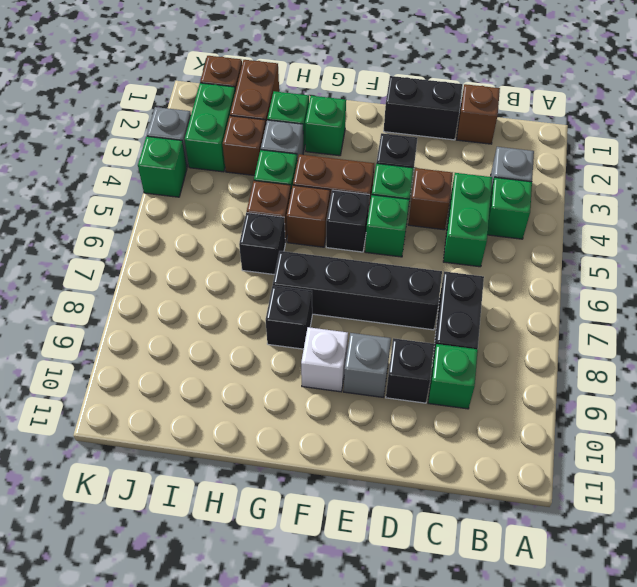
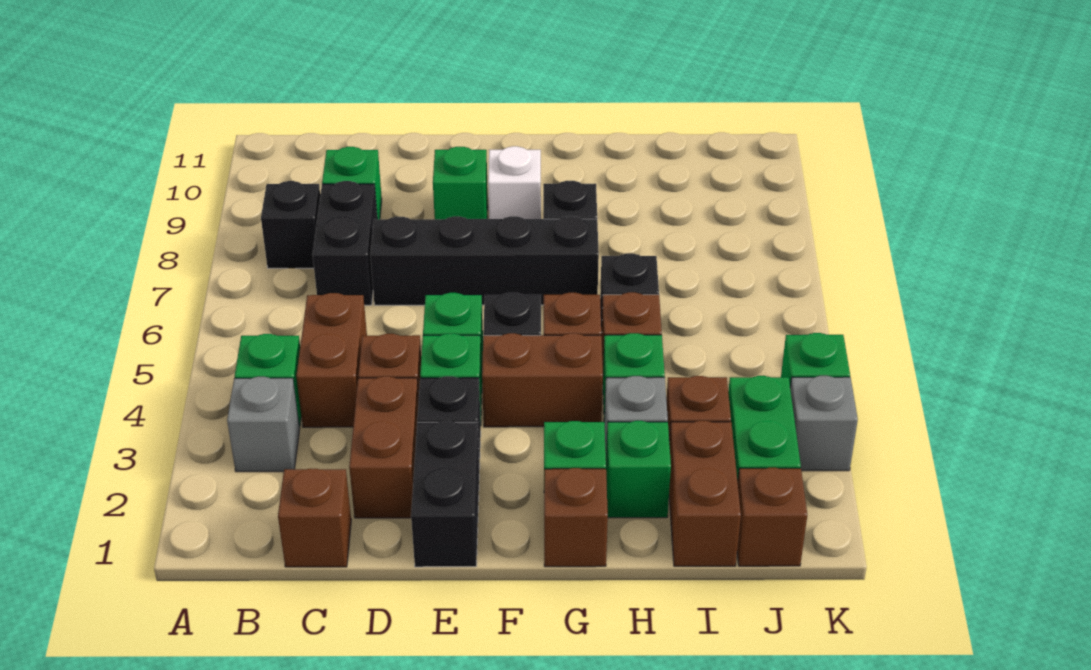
green 1x2 brick [443,173,492,267] -> brown 1x2 brick [296,293,367,427]
black 1x2 brick [384,76,462,140] -> black 1x2 brick turned to [411,421,479,567]
none -> brown 1x2 brick [349,376,419,518]
black 1x1 brick [386,338,434,403] -> black 1x1 brick moved to [261,181,320,268]
grey 1x1 brick [344,333,391,397] -> green 1x1 brick [433,147,488,219]
none -> brown 1x1 brick [544,468,608,567]

